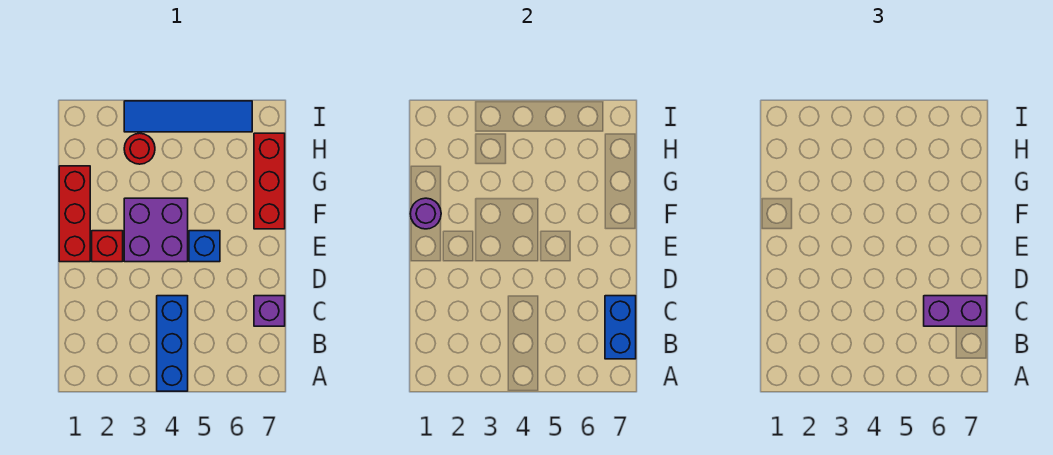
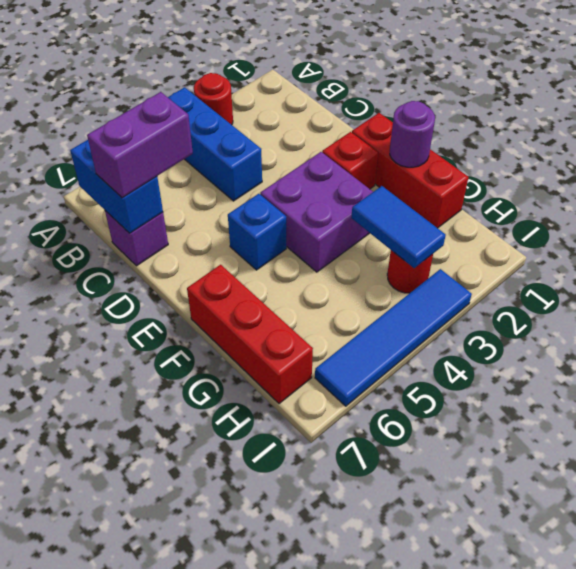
none -> red 1x1 round brick [194,73,233,125]
none -> blue 1x2 tile [351,186,446,268]

